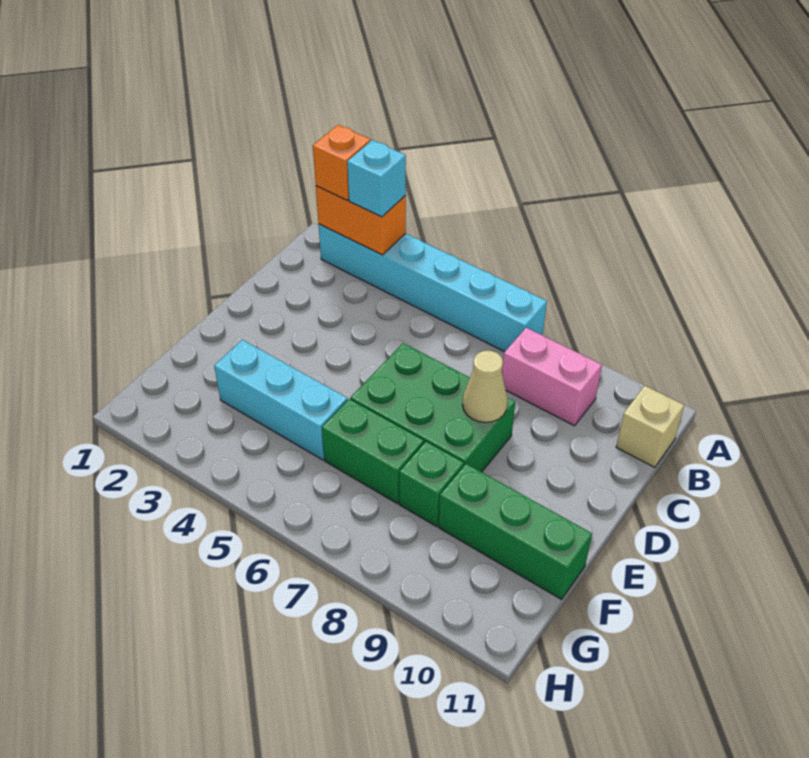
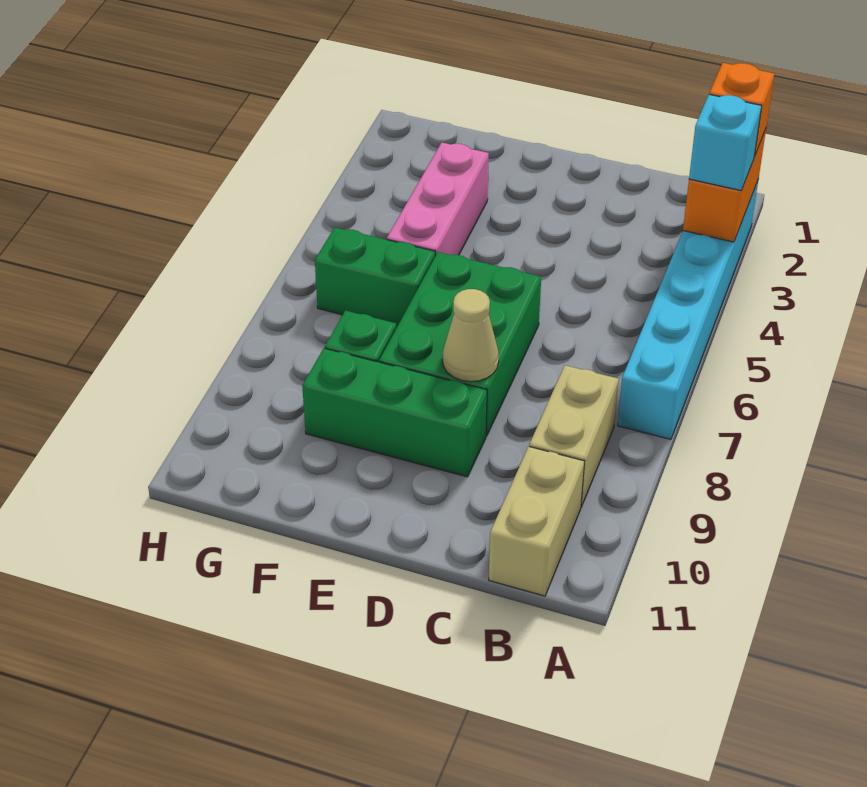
pink 1x2 brick [502,328,602,426] -> tan 1x2 brick [529,365,619,507]
tan 1x1 brick [616,386,684,467] -> tan 1x2 brick [489,447,584,596]
cyan 1x3 brick [214,340,347,460] -> pink 1x3 brick [387,143,489,256]
green 1x2 brick [322,399,424,504] -> green 1x2 brick turned to [315,227,435,328]
green 1x3 brick [439,464,592,599] -> green 1x3 brick turned to [302,348,487,477]

